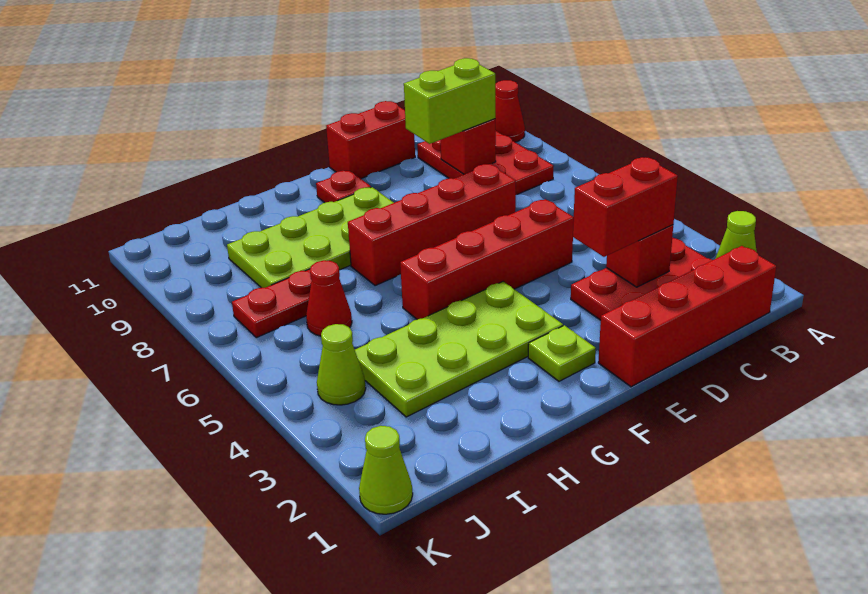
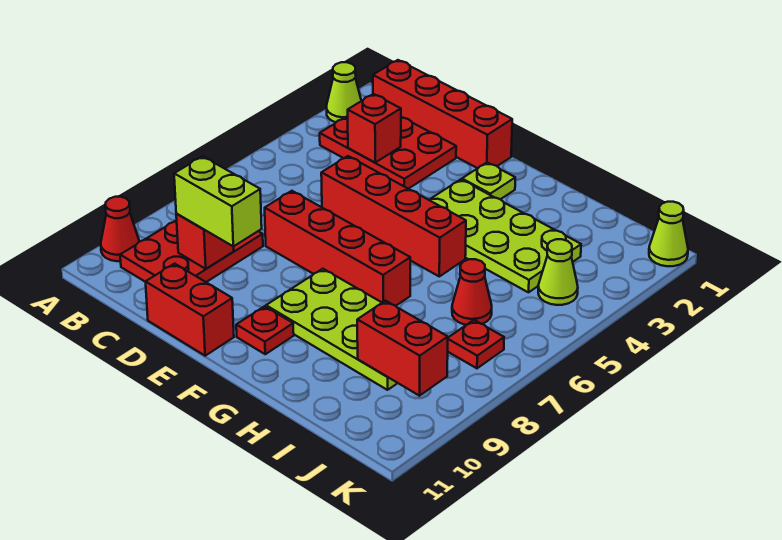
red 1x2 brick [573,157,678,257] -> red 1x2 brick moved to [357,301,448,396]
red 1x2 plate [232,269,312,338] -> red 1x1 plate [448,320,504,368]

